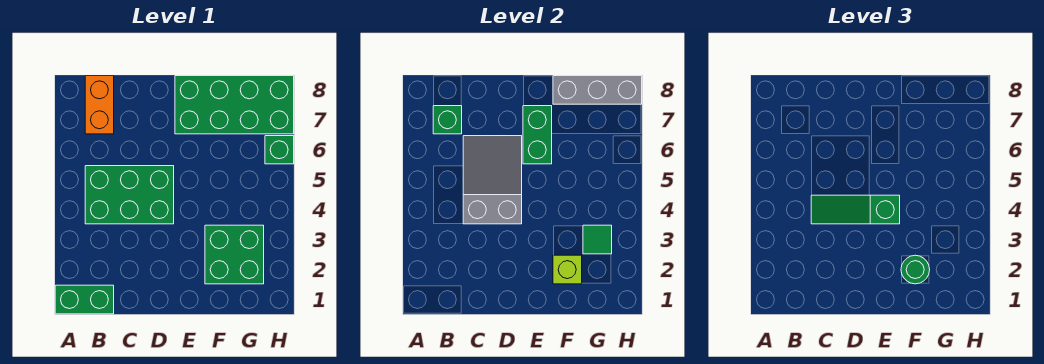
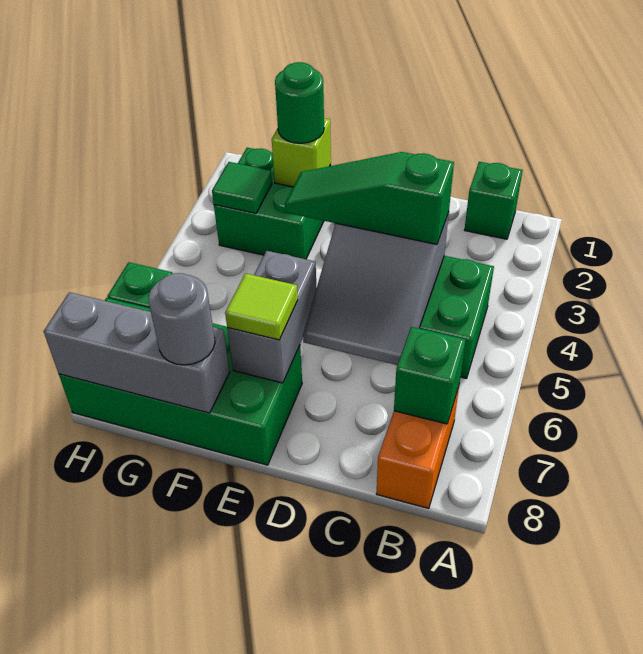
green 1x2 brick [55,285,114,314] -> green 1x1 brick [465,162,523,239]
green 1x3 slope [811,195,900,224] -> green 1x3 slope turned to [285,152,454,244]
green 1x2 brick [523,106,552,164] -> grey 1x2 brick [227,251,317,383]
none -> lime 1x1 tile [225,273,298,340]
none -> grey 1x1 round brick [148,273,215,365]

